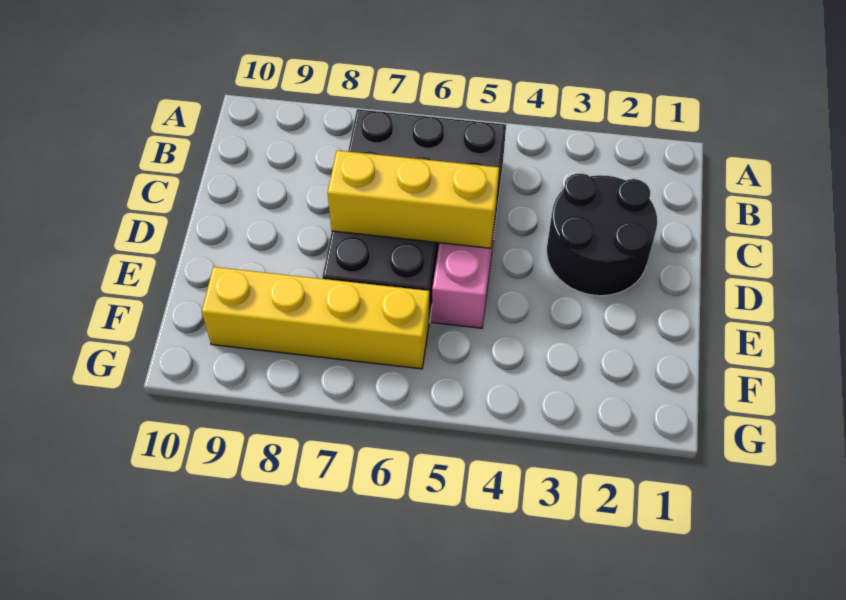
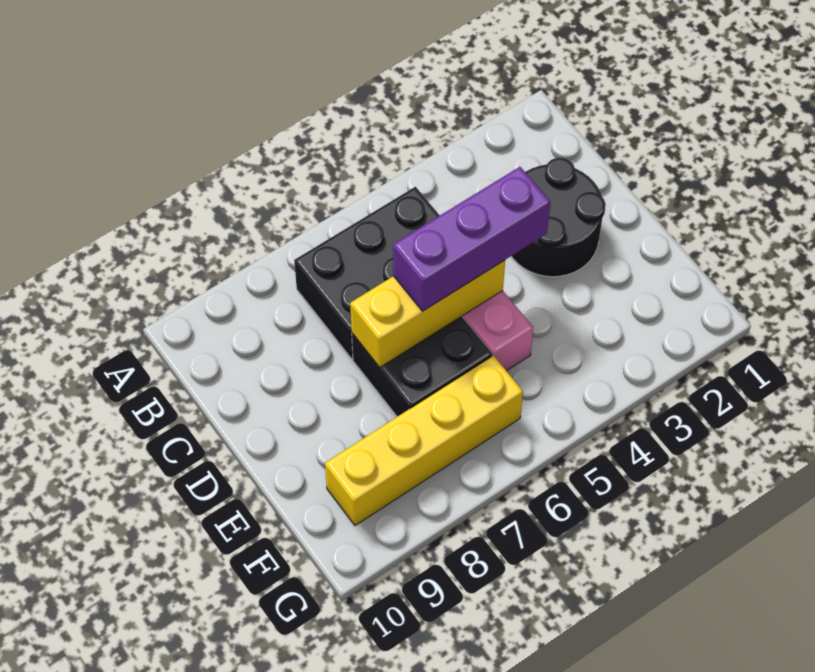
none -> purple 1x3 brick [393,167,550,311]

